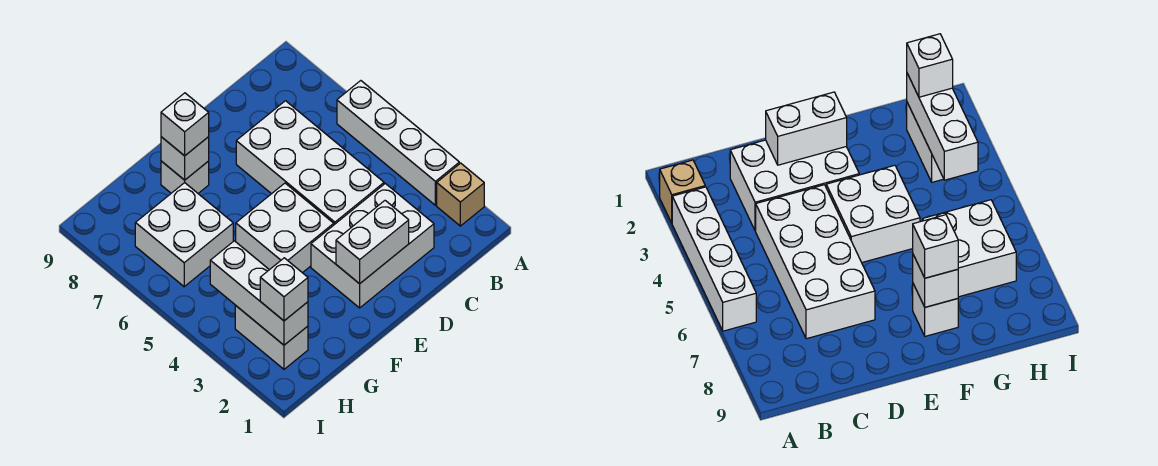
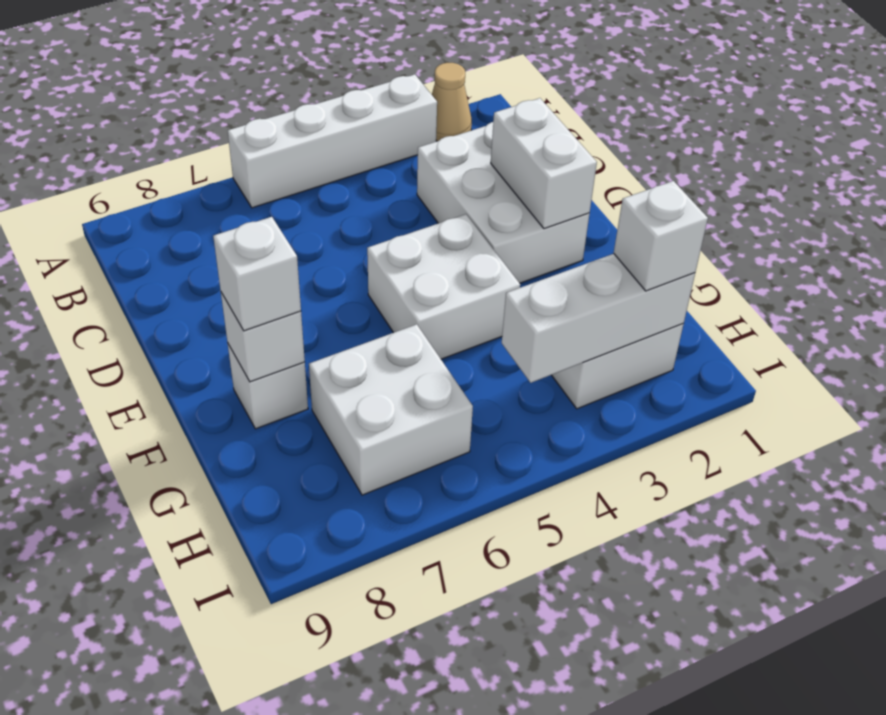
tan 1x1 brick [437,163,484,226] -> tan 1x1 cone [432,63,472,141]
white 2x4 brick [236,101,384,225] -> none

